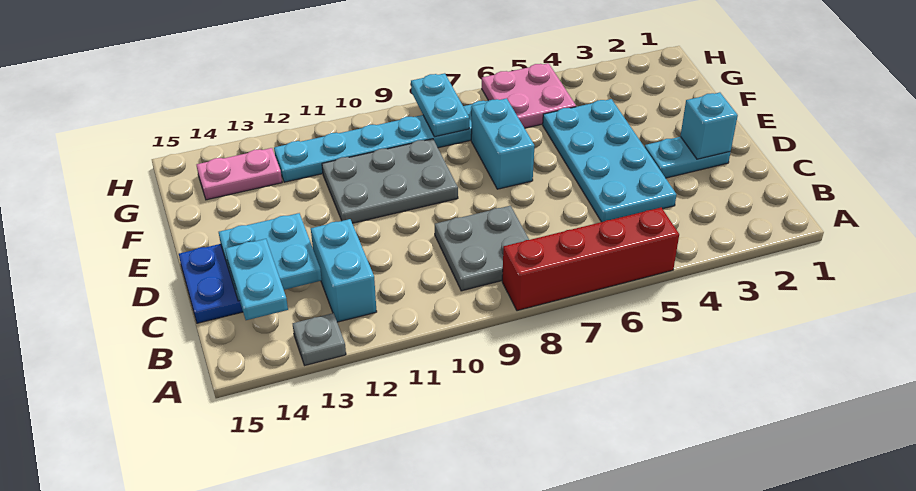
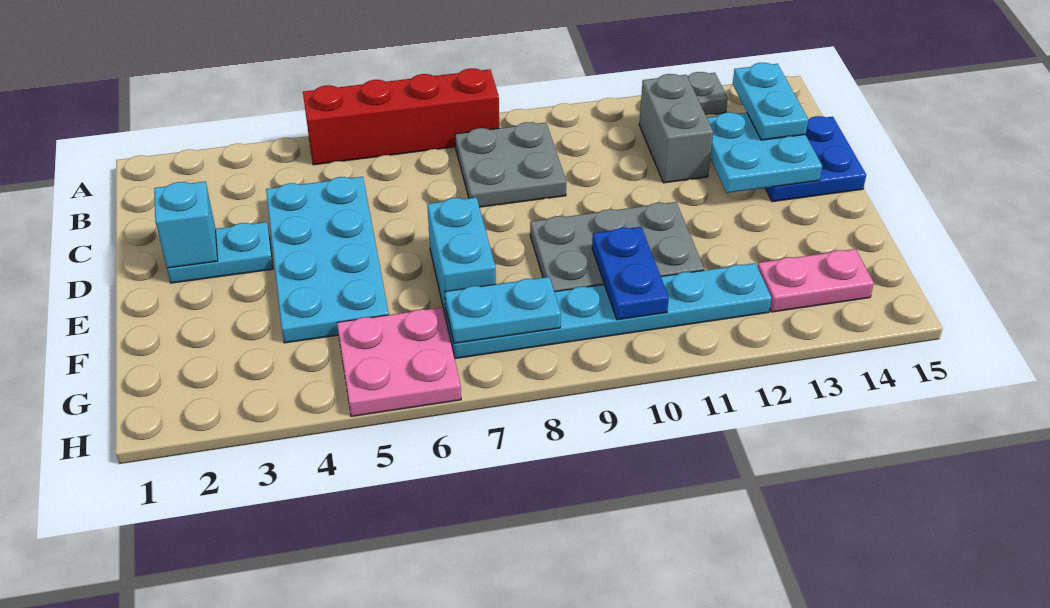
cyan 1x2 brick [311,219,377,322] -> grey 1x2 brick [639,74,713,183]
none -> blue 1x2 plate [592,227,669,320]
cyan 1x2 plate [411,73,469,137] -> cyan 1x2 plate turned to [445,277,561,343]

